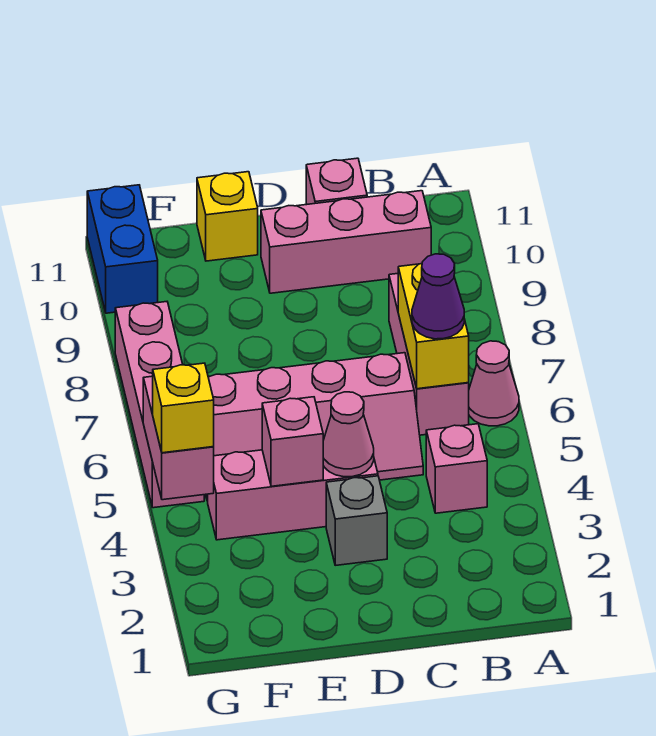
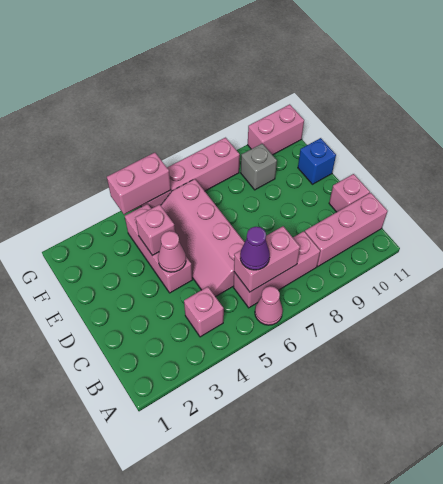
yellow 1x2 brick [398,263,469,389] -> pink 1x2 brick [234,226,300,292]
pink 1x3 brick [261,191,431,293] -> pink 1x3 brick turned to [305,193,388,266]
grey 1x1 brick [326,476,387,565] -> grey 1x1 brick moved to [241,144,277,190]
yellow 1x1 brick [197,172,258,261] -> blue 1x1 brick [298,138,336,184]
yellow 1x1 brick [153,363,214,453] -> none
blue 1x2 brick [87,185,158,313] -> pink 1x2 brick [248,104,304,155]

